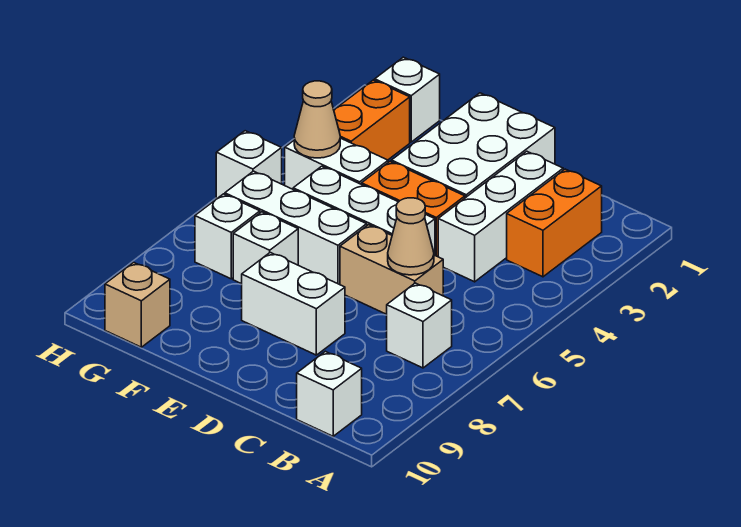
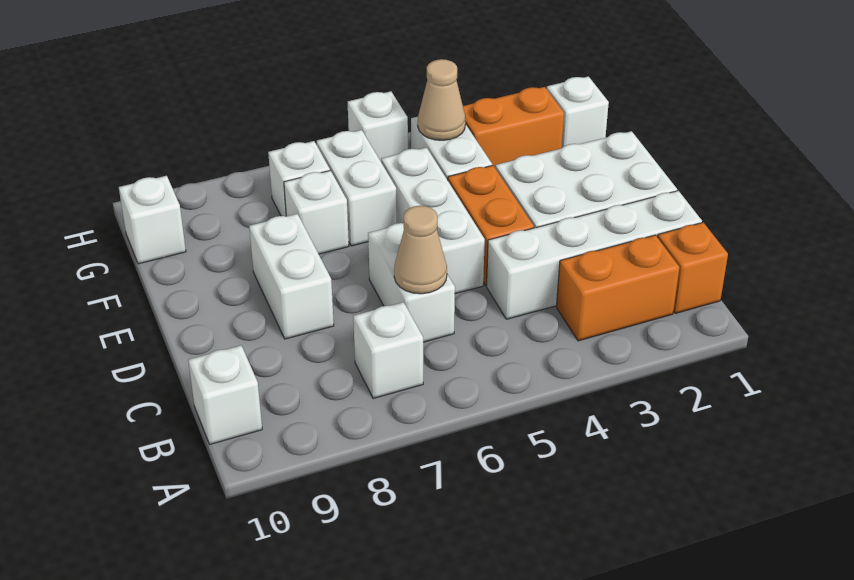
none -> orange 1x1 brick [658,222,728,313]
white 1x3 brick [438,151,563,282] -> white 1x4 brick [487,191,702,319]
tan 1x2 brick [340,225,443,314] -> white 1x2 brick [368,223,455,342]
white 1x3 brick [225,171,367,285] -> white 1x2 brick [317,130,397,246]
tan 1x1 brick [105,262,170,347] -> white 1x1 brick [119,176,186,264]

